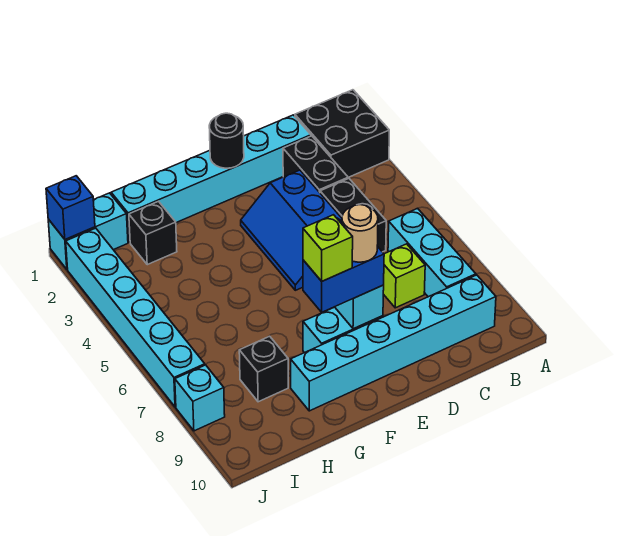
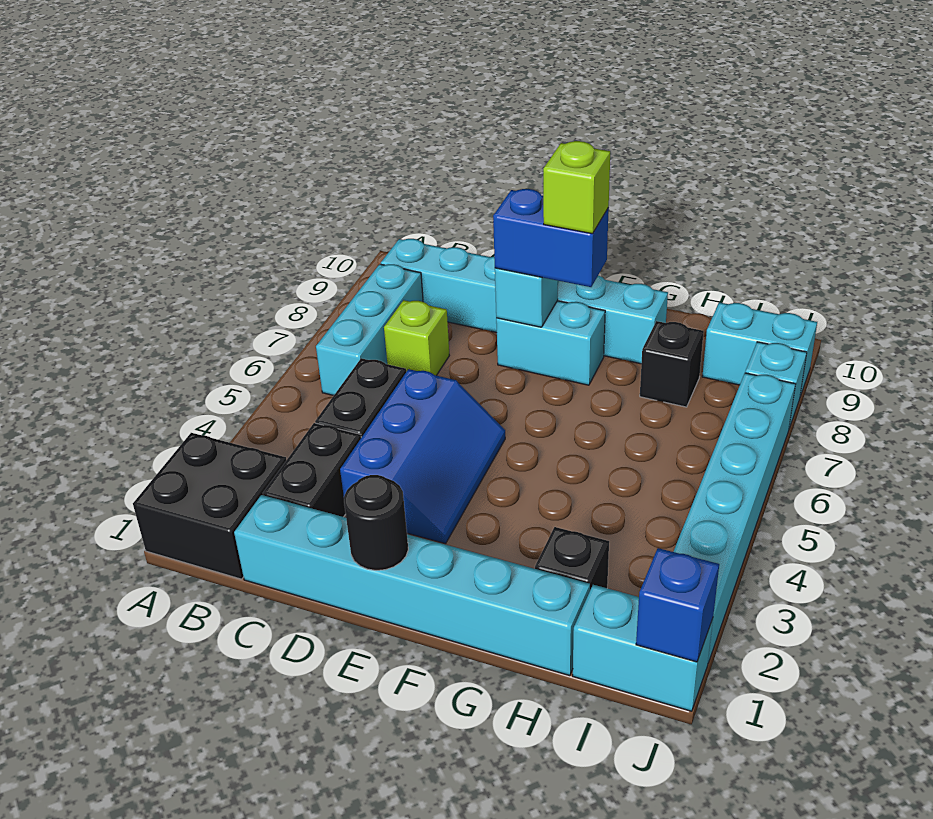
tan 1x1 round brick [342,205,378,262] -> none
none -> cyan 1x2 brick [702,302,817,396]

